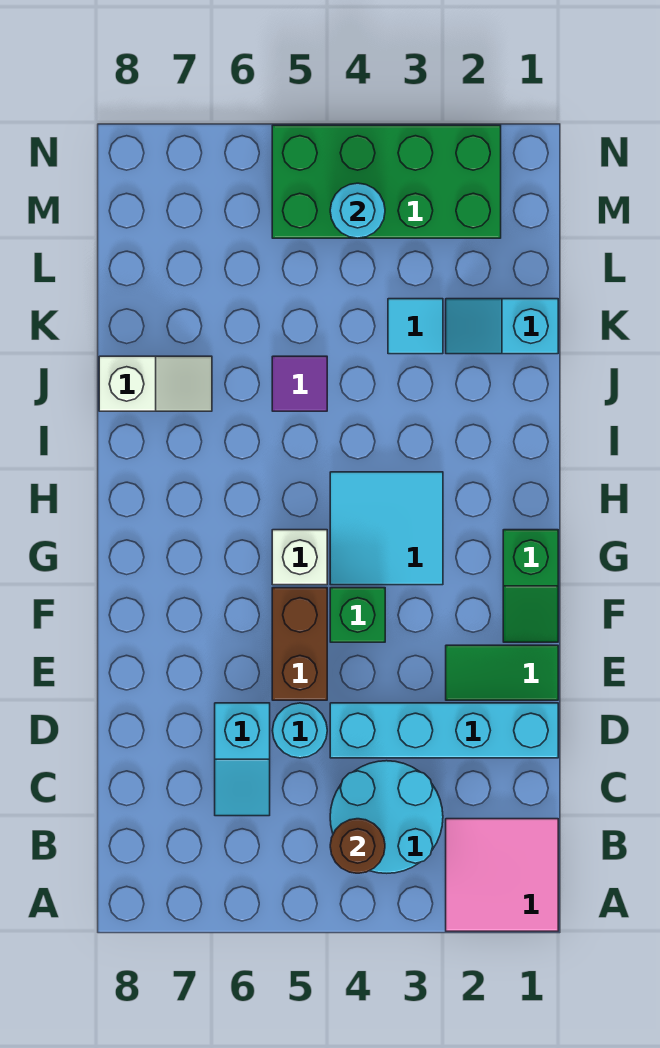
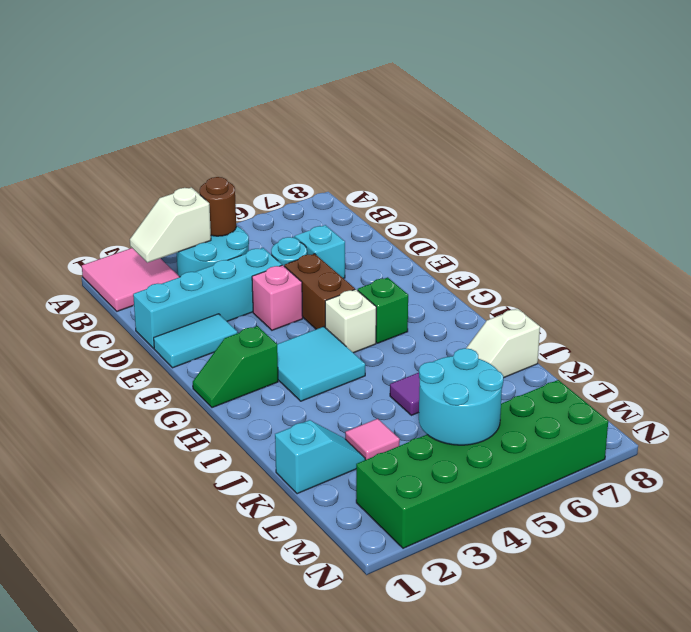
none -> white 1x2 slope [130,187,211,263]
green 1x2 tile [446,645,558,700] -> cyan 1x2 tile [154,314,237,368]
none -> pink 1x1 brick [252,265,303,330]
green 1x2 slope [503,530,558,642] -> green 1x2 slope turned to [193,326,278,408]
green 1x1 brick [330,588,385,642] -> green 1x1 brick moved to [358,277,408,343]
cyan 1x1 tile [388,299,443,354] -> pink 1x1 tile [345,419,400,460]
green 2x4 brick [272,125,501,238] -> green 2x6 brick [356,380,608,548]
cyan 1x1 round brick [330,183,385,238] -> cyan 2x2 round brick [419,348,503,445]

